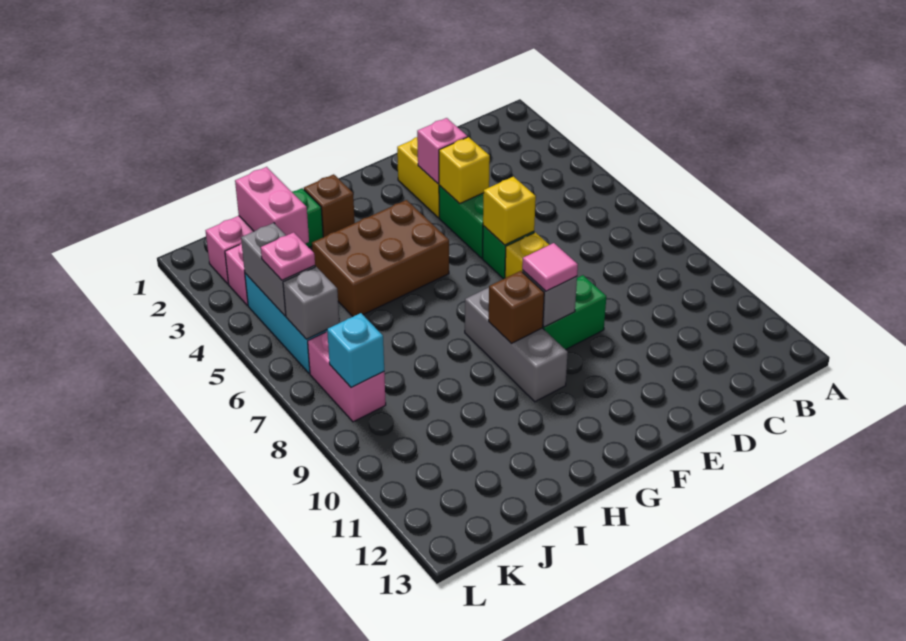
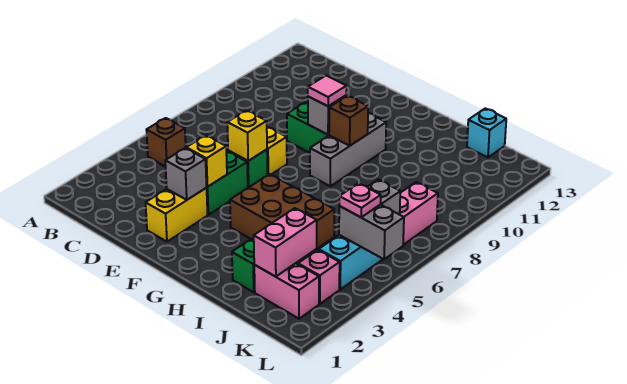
pink 1x1 brick [417,118,467,184] -> grey 1x1 brick [165,148,207,200]
brown 1x1 brick [304,174,355,237] -> brown 1x1 brick moved to [147,118,186,167]
grey 1x2 brick [241,223,315,316] -> grey 1x2 brick turned to [339,205,404,259]
cyan 1x1 brick [327,313,384,388] -> cyan 1x1 brick moved to [467,108,506,157]

